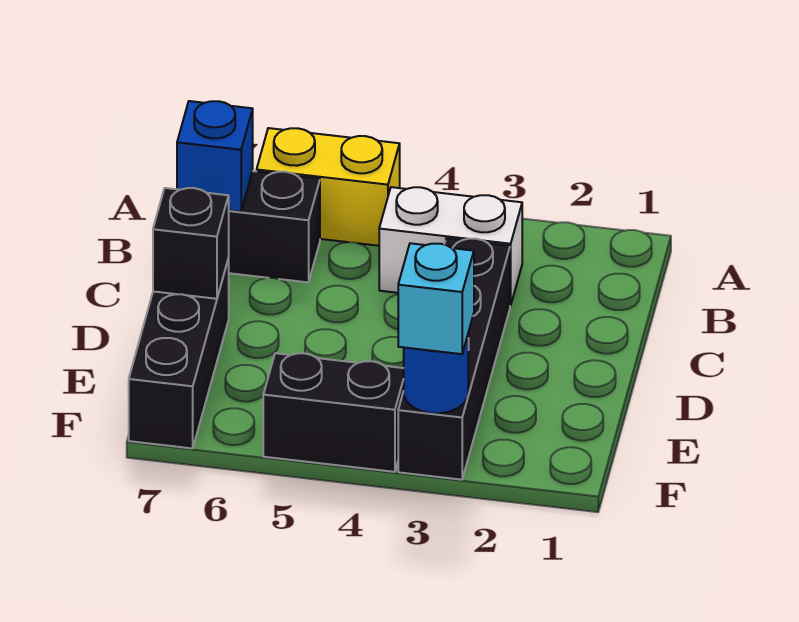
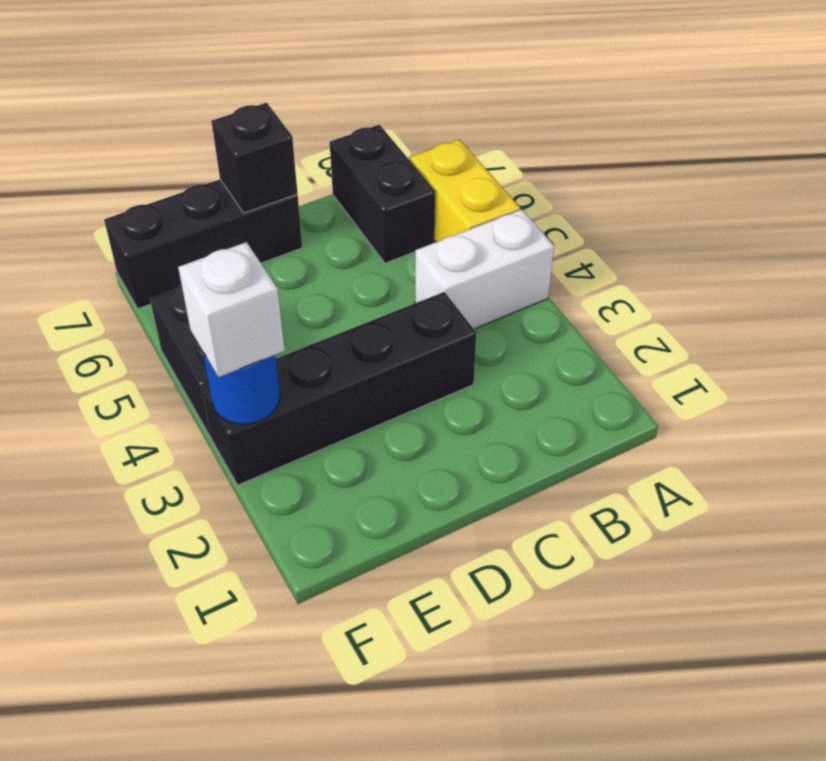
white 1x2 brick [379,187,522,306] -> white 1x2 brick turned to [415,210,554,329]
blue 1x1 brick [177,101,253,212] -> none
cyan 1x1 brick [398,243,474,354] -> white 1x1 brick [178,242,285,377]

